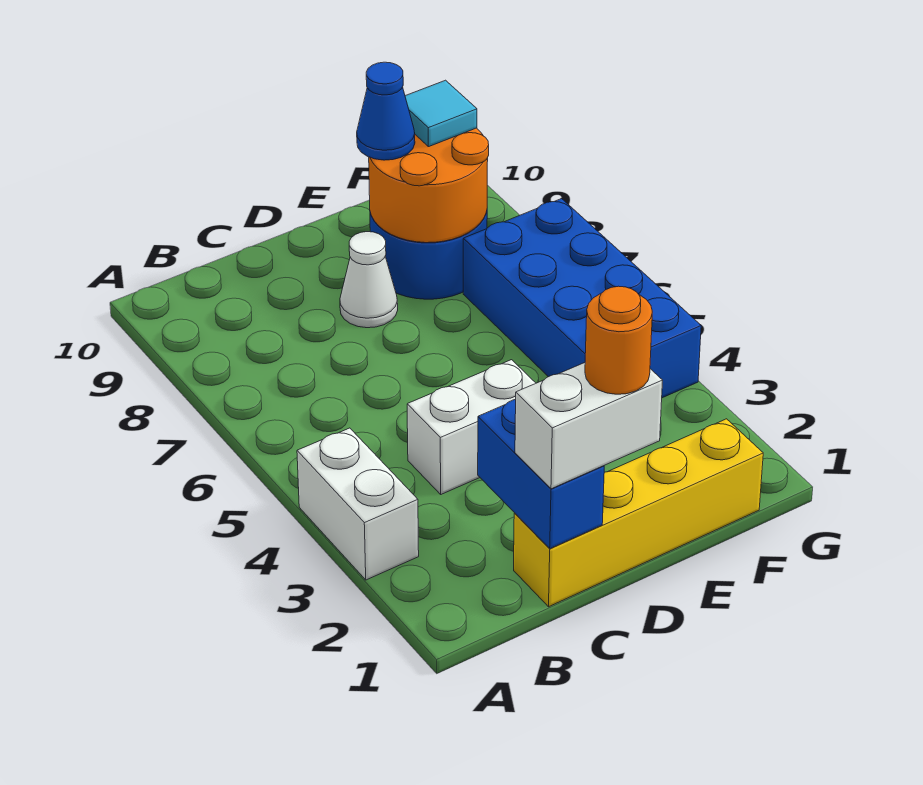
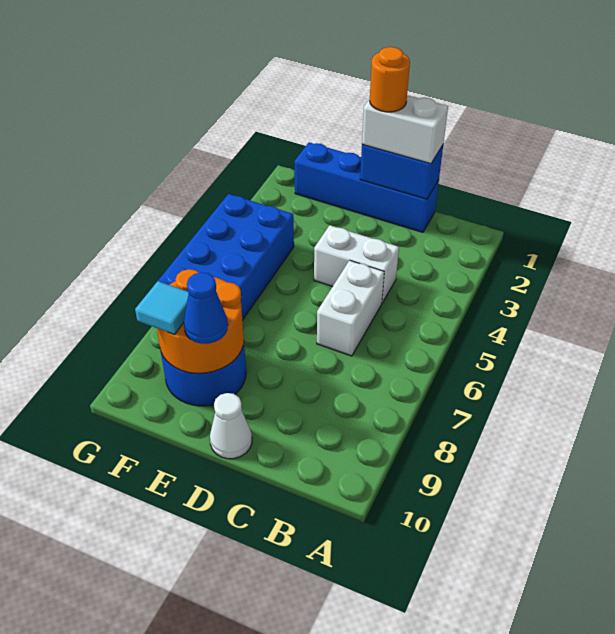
white 1x2 brick [297,428,419,580] -> white 1x2 brick moved to [317,260,384,356]
yellow 1x4 brick [514,419,763,607] -> blue 1x4 brick [294,142,439,232]
blue 1x2 brick [478,399,604,549] -> blue 1x2 brick turned to [360,144,443,199]
white 1x1 cone [340,232,398,328] -> white 1x1 cone moved to [210,393,252,459]

